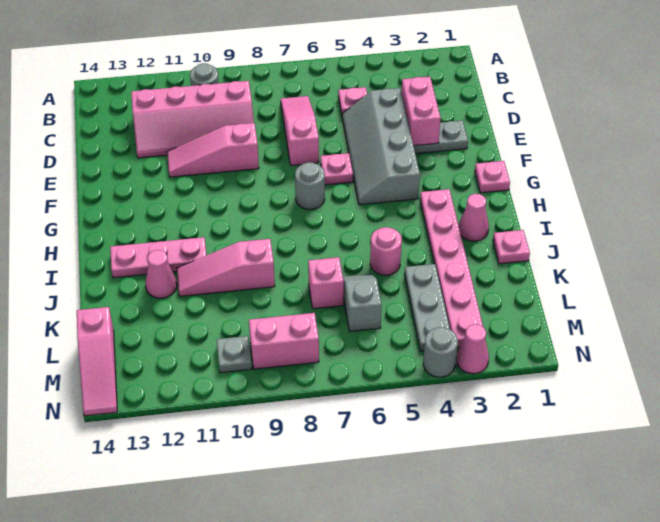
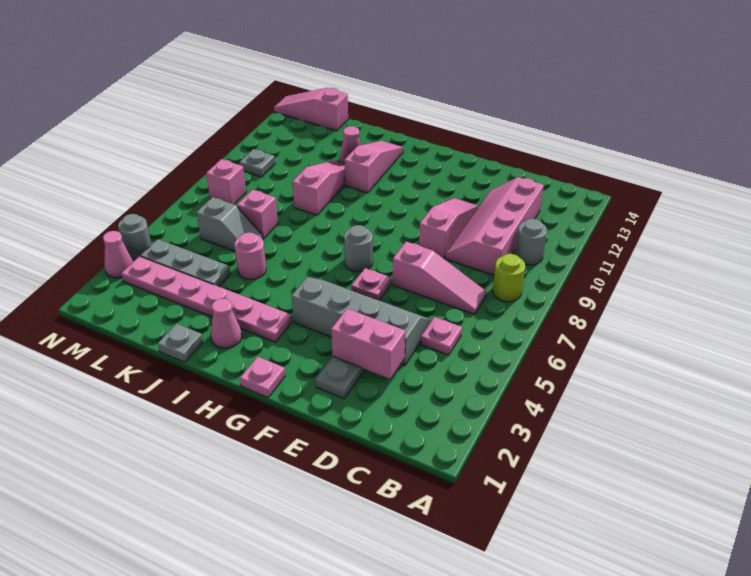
none -> lime 1x1 round brick [493,254,525,302]
pink 1x3 plate [110,237,206,278] -> pink 1x3 slope [345,141,404,193]
pink 1x1 plate [493,230,530,264] -> grey 1x1 plate [158,324,203,362]
pink 1x2 brick [249,313,319,369] -> pink 1x1 brick [206,159,246,204]

